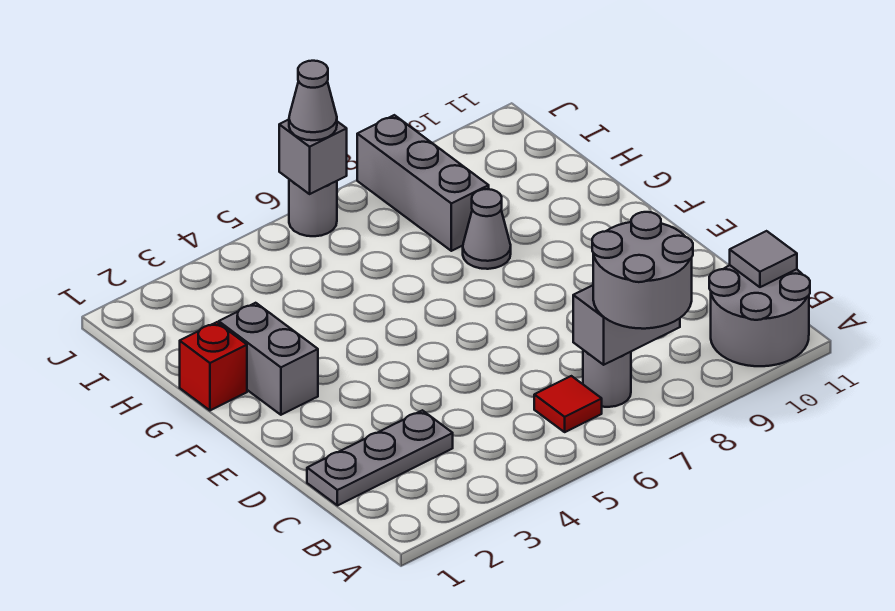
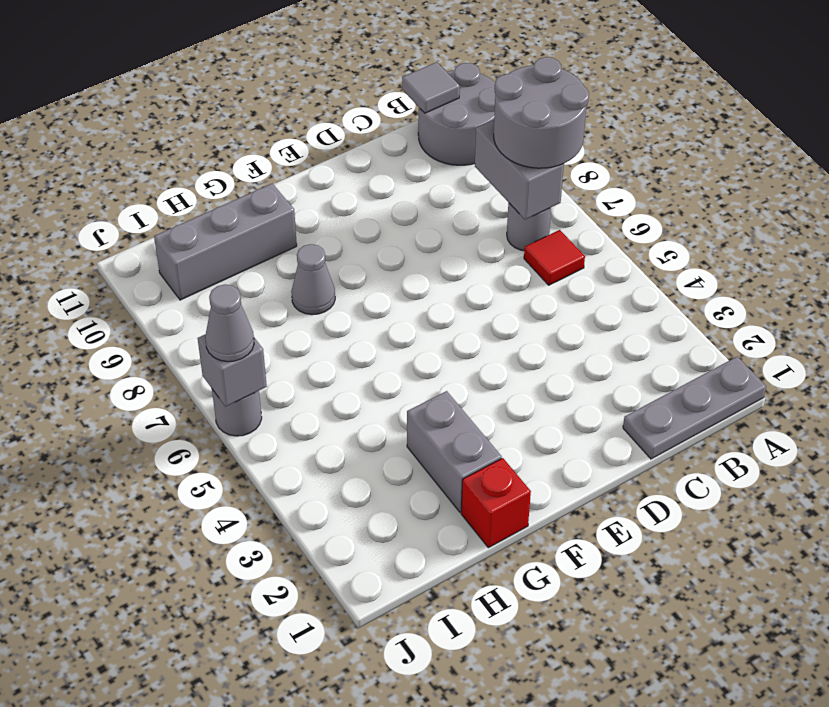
grey 1x3 plate [307,410,453,506] -> grey 1x3 plate turned to [623,357,766,459]
grey 1x2 brick [219,303,318,415] -> grey 1x2 brick turned to [407,391,502,513]
grey 1x3 brick [357,115,489,251] -> grey 1x3 brick moved to [154,183,297,300]

